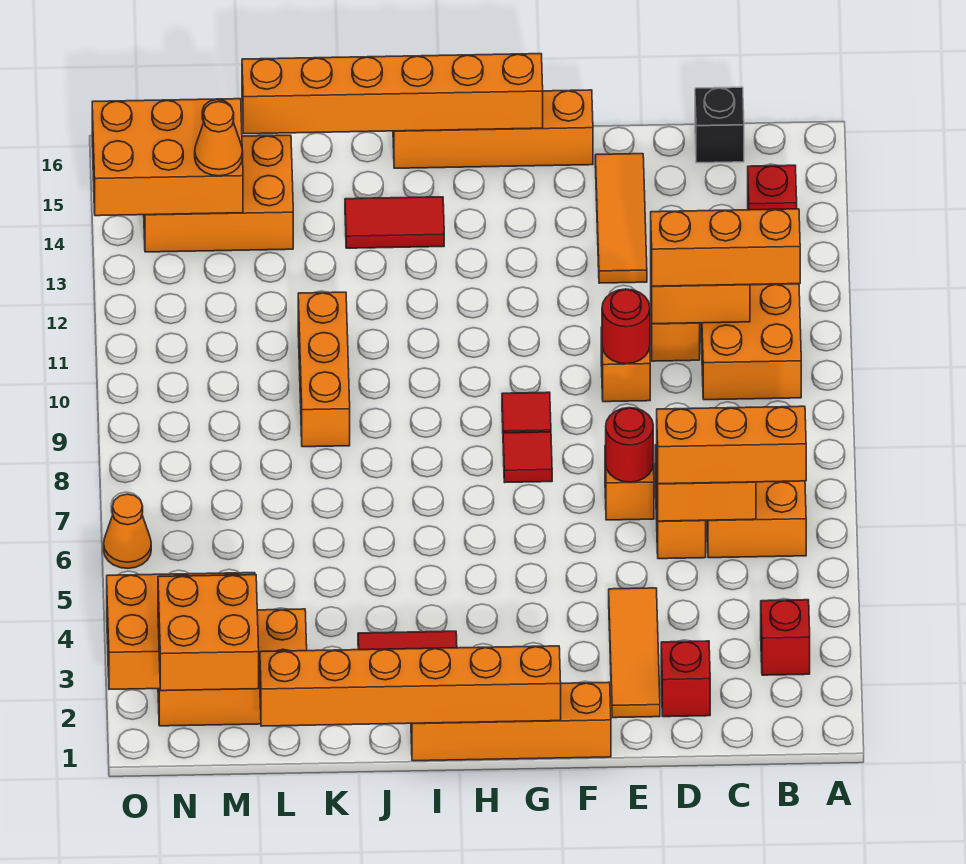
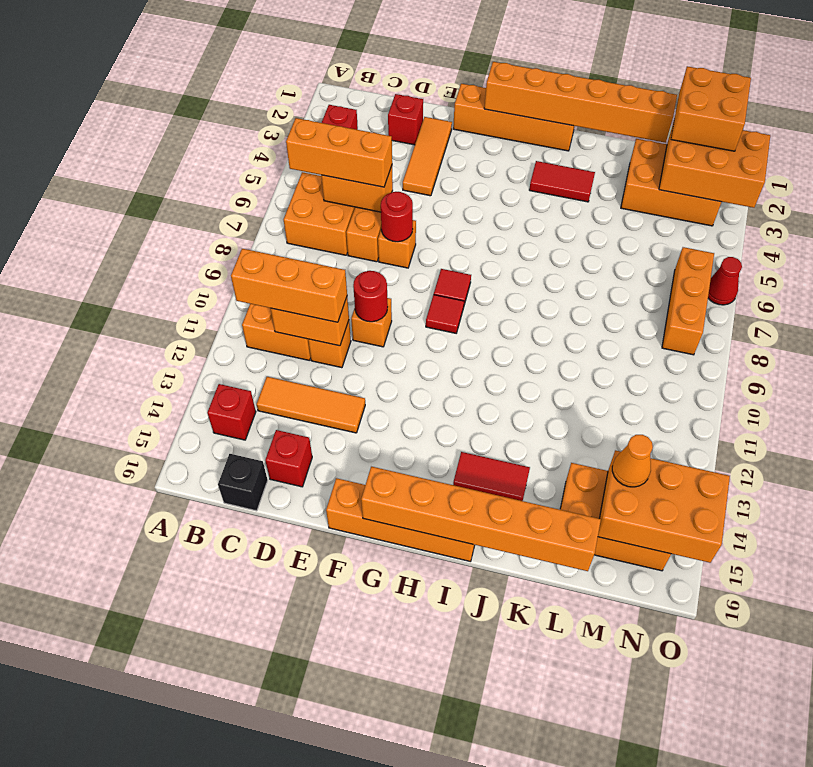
none -> red 1x1 brick [265,430,312,487]
orange 1x3 tile [595,154,647,283] -> orange 1x3 tile turned to [257,377,365,433]
orange 1x3 brick [298,292,350,447] -> orange 1x3 brick moved to [662,247,714,355]
orange 1x1 cone [104,494,151,568] -> red 1x1 cone [708,257,742,305]

